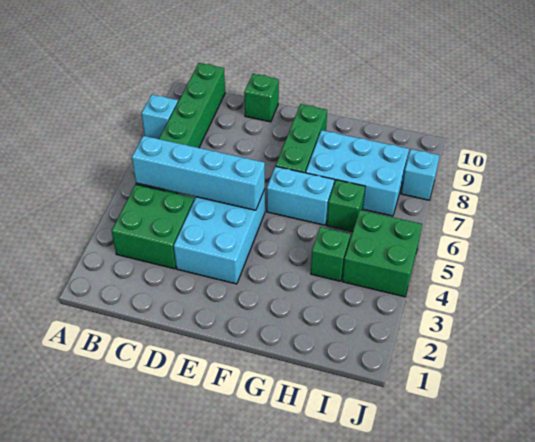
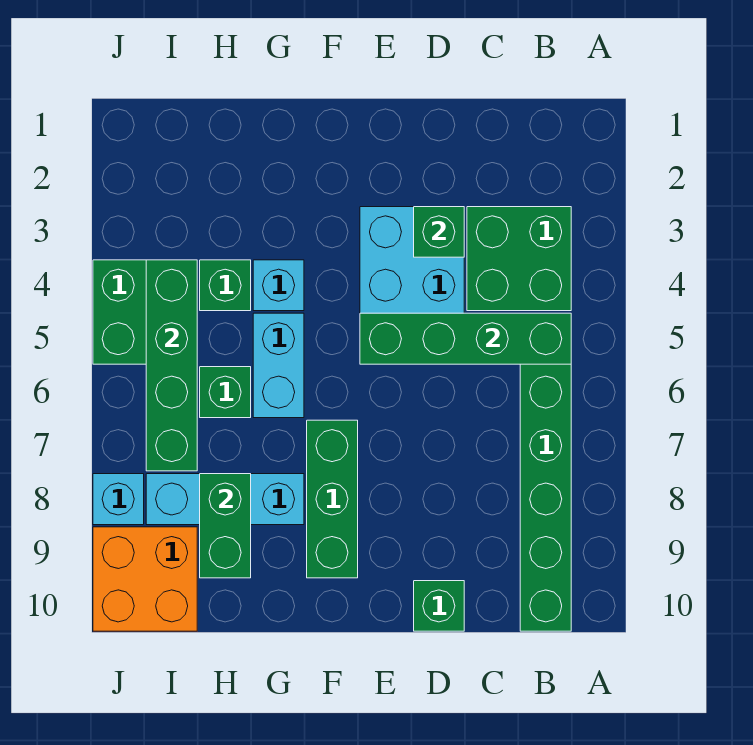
cyan 1x1 brick [141,95,178,139] -> cyan 1x1 brick moved to [253,260,304,311]
cyan 1x4 brick [132,136,265,210] -> green 1x4 brick [360,313,571,364]
none -> green 1x1 brick [414,207,464,257]
cyan 1x2 brick [267,166,334,225] -> cyan 1x2 brick turned to [253,313,304,418]
cyan 2x3 brick [306,130,409,216] -> cyan 1x3 brick [146,474,304,525]
none -> green 1x2 brick [200,474,251,578]
none -> green 1x4 brick [146,260,197,471]
none -> orange 2x2 brick [93,527,197,631]

